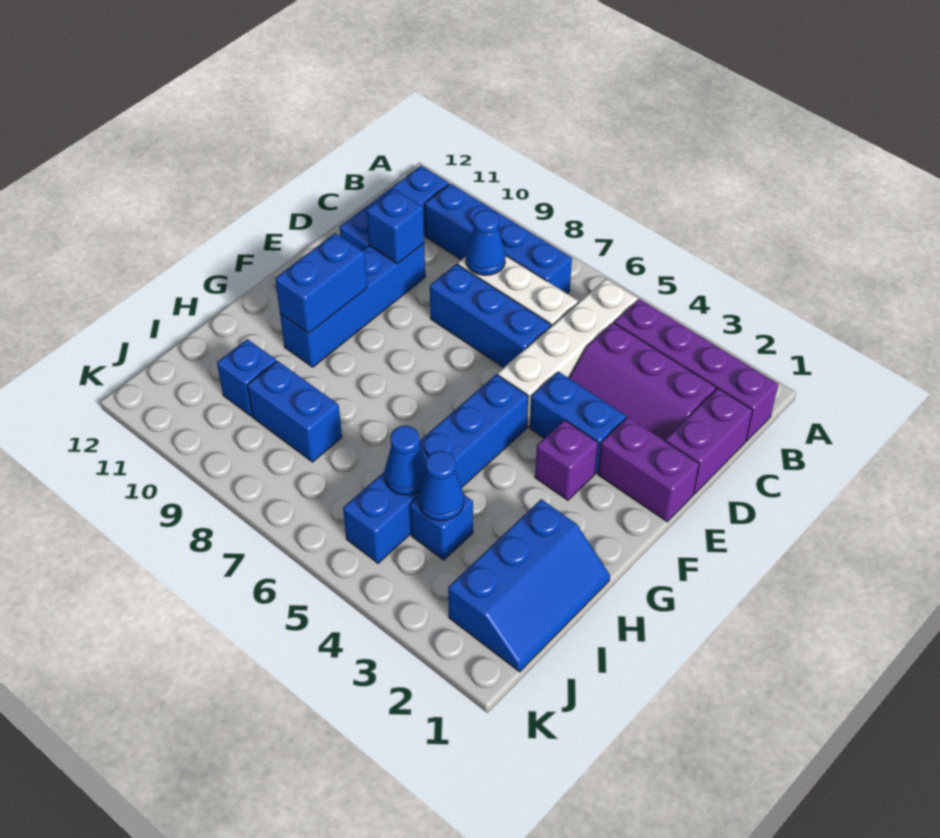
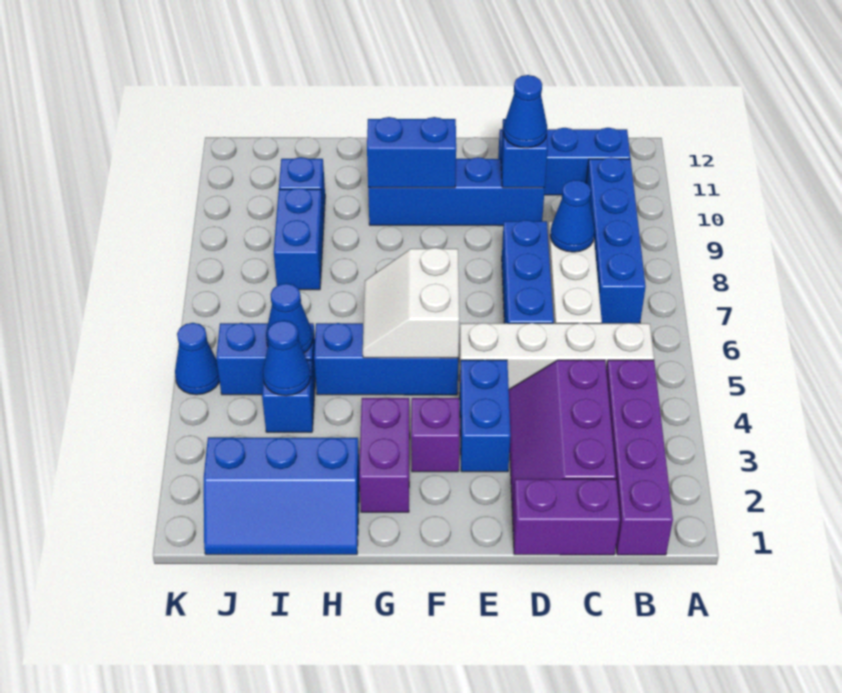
none -> blue 1x1 cone [504,75,547,148]
purple 1x2 brick [598,417,699,522] -> purple 1x2 brick moved to [359,398,410,512]
none -> white 2x2 slope [363,248,459,358]
none -> blue 1x1 cone [175,323,220,395]

